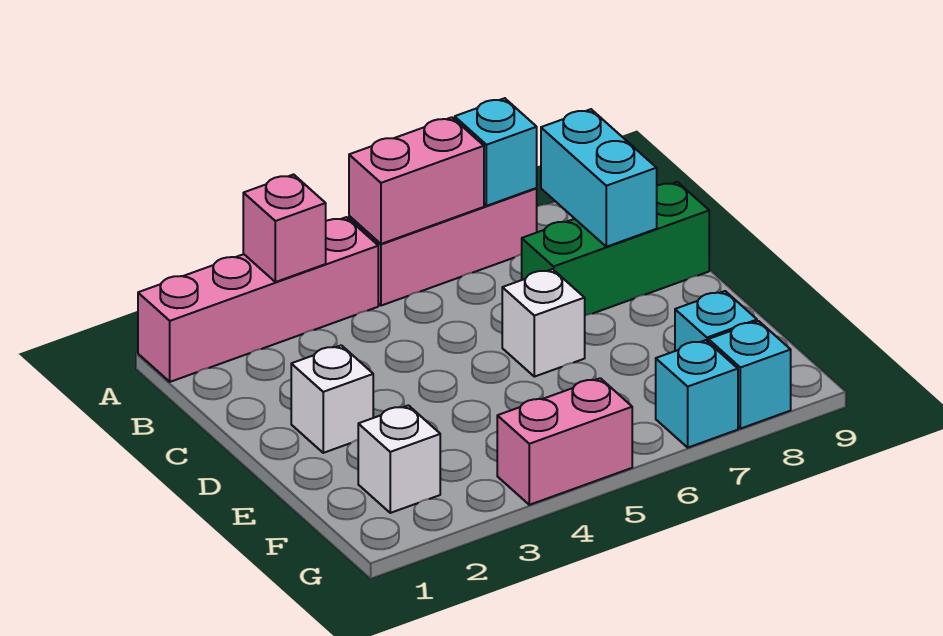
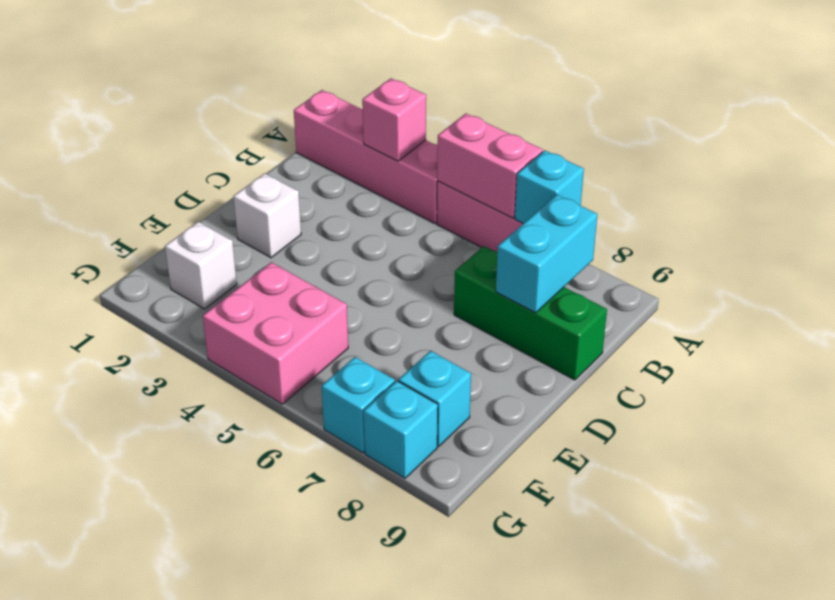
white 1x1 brick [502,269,585,377] -> none
pink 1x2 brick [497,378,632,505] -> pink 2x2 brick [203,262,348,404]

